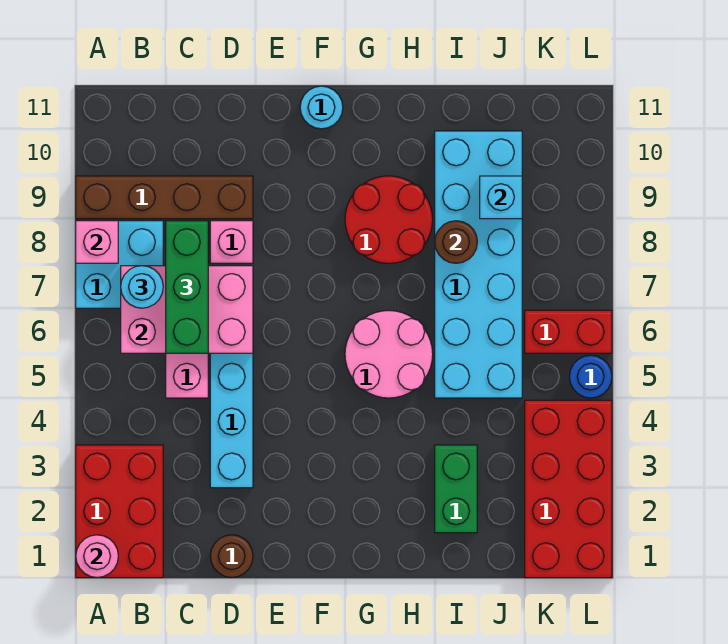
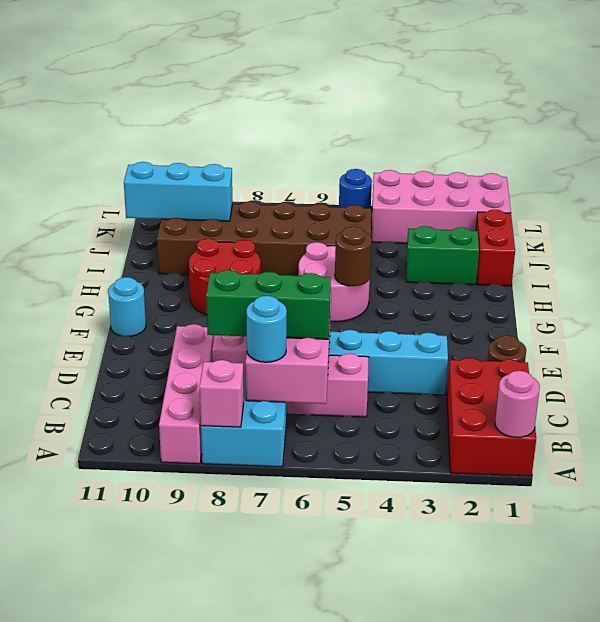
red 2x3 brick [76,445,163,578] -> red 2x3 brick turned to [447,358,536,476]
brown 1x4 brick [76,176,253,219] -> pink 1x4 brick [159,324,214,464]
cyan 2x6 brick [435,131,522,398] -> brown 2x6 brick [157,201,371,276]
brown 1x1 round brick [435,221,477,263] -> brown 1x1 round brick moved to [335,227,372,286]
cyan 1x1 brick [480,176,522,219] -> cyan 1x3 brick [124,162,232,221]
red 2x4 brick [525,400,612,578] -> pink 2x4 brick [372,170,511,243]
red 1x2 brick [525,310,612,353] -> red 1x2 brick moved to [476,210,515,286]

